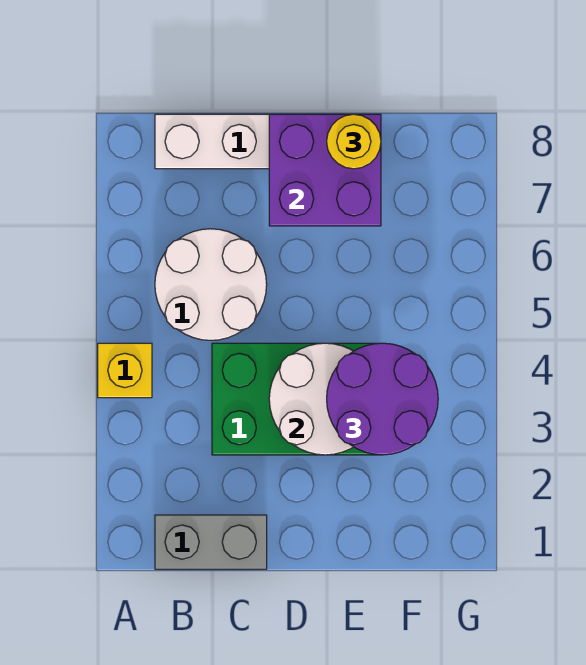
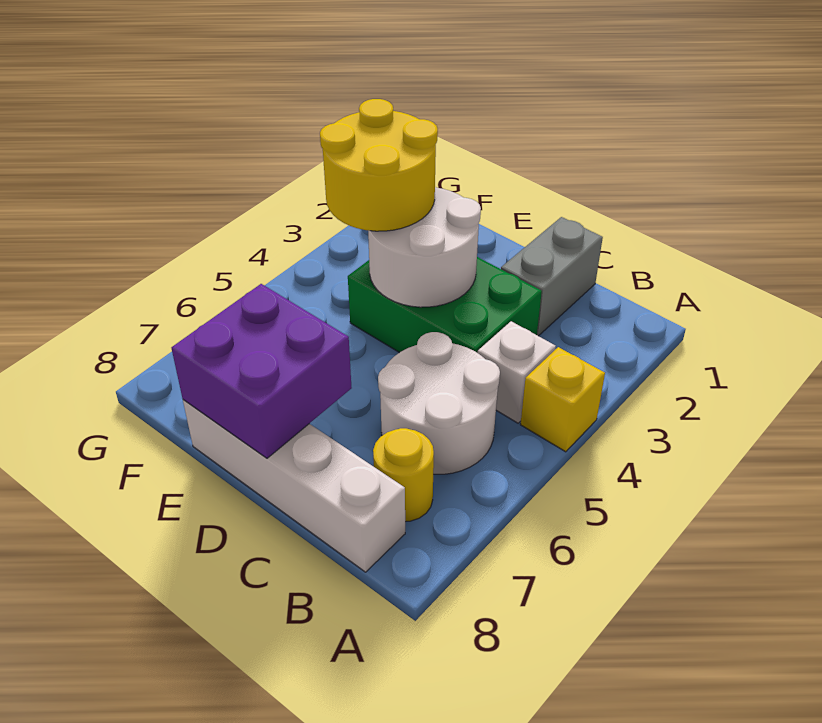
grey 1x2 brick [155,515,267,569] -> grey 1x2 brick turned to [501,217,603,336]
none -> white 1x1 brick [478,321,556,423]
purple 2x2 round brick [327,343,438,455] -> yellow 2x2 round brick [320,99,438,231]
yellow 1x1 round brick [327,114,381,169] -> yellow 1x1 round brick moved to [373,428,434,522]

